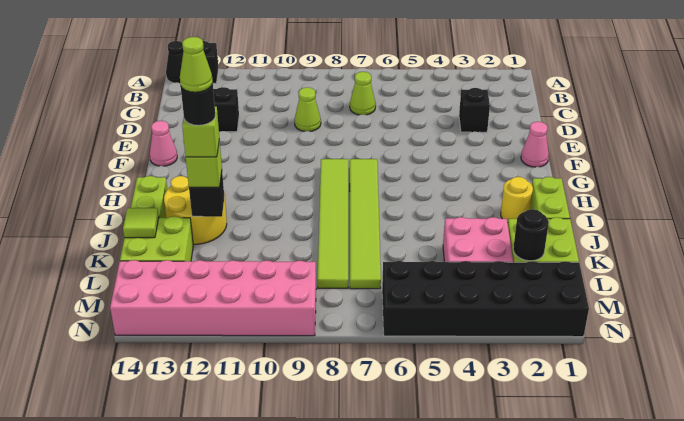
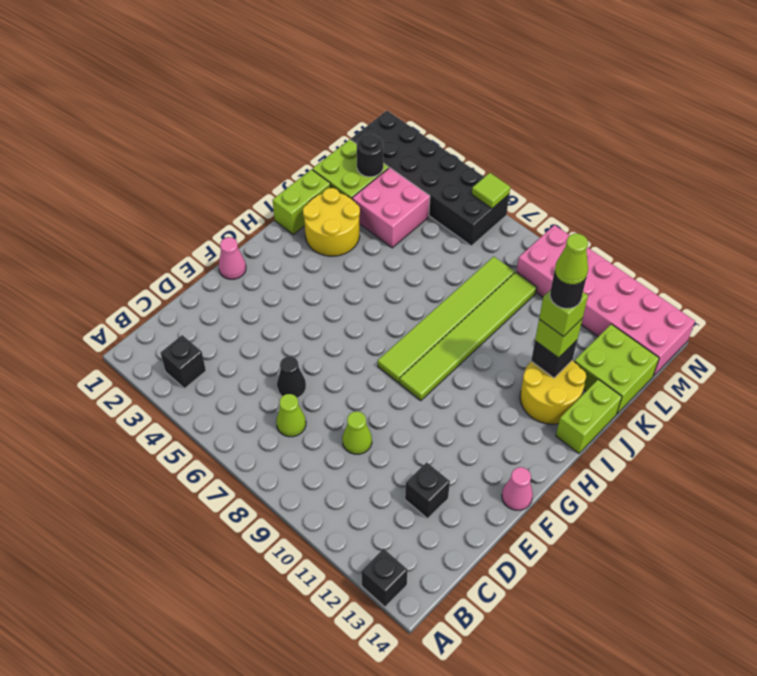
black 1x1 cone [166,41,183,83] -> black 1x1 cone moved to [277,356,306,398]
black 1x1 brick [459,88,490,132] -> black 1x1 brick moved to [160,335,206,388]
lime 1x6 tile [350,159,381,289] -> lime 1x6 tile moved to [400,272,537,401]
yellow 1x1 round brick [501,177,533,223] -> yellow 2x2 round brick [303,188,360,256]
lime 1x1 tile [123,208,159,238] -> lime 1x1 tile moved to [472,173,510,208]

